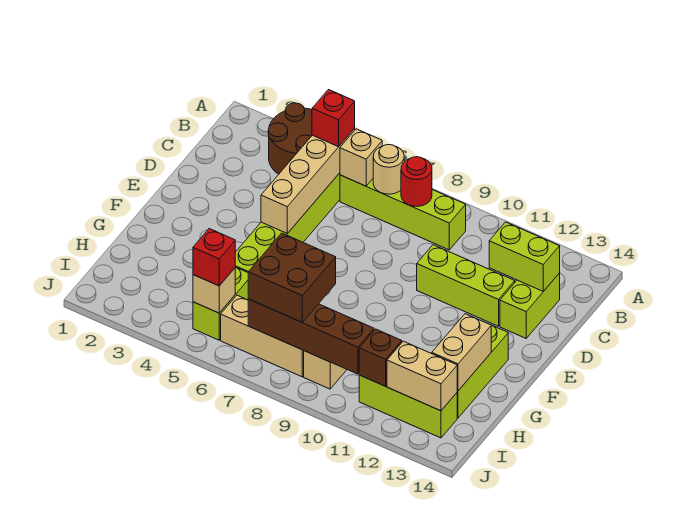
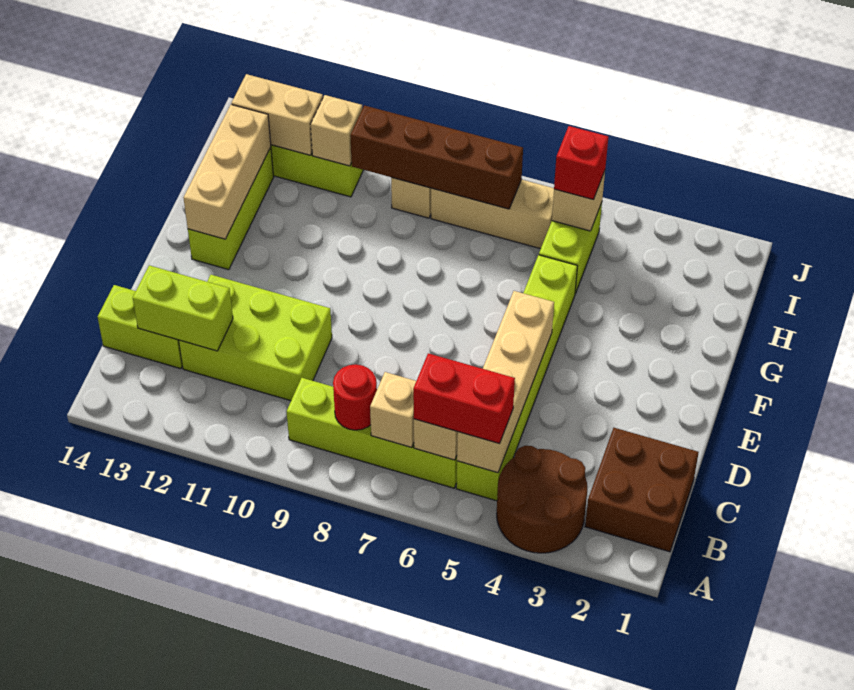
red 1x1 brick [312,90,355,147] -> red 1x2 brick [413,353,515,444]
tan 1x1 round brick [373,145,404,194] -> tan 1x1 brick [370,372,416,448]
lime 1x2 brick [500,273,560,338] -> lime 1x2 brick turned to [98,285,182,369]
lime 1x3 brick [417,245,515,326] -> lime 2x3 brick [179,275,332,401]
tan 1x2 brick [432,314,491,391] -> tan 1x3 brick [184,105,271,239]
brown 2x2 brick [248,233,336,322] -> brown 2x2 brick moved to [585,428,699,552]
brown 1x1 brick [359,329,402,386] -> tan 1x1 brick [311,95,362,166]

